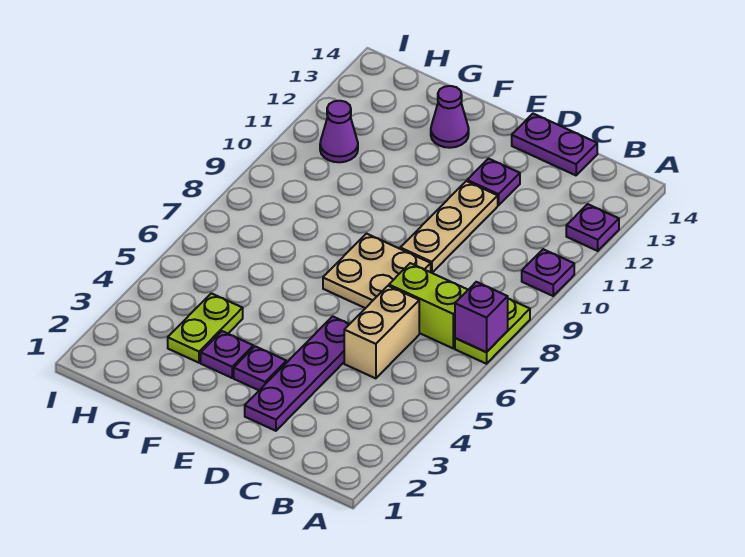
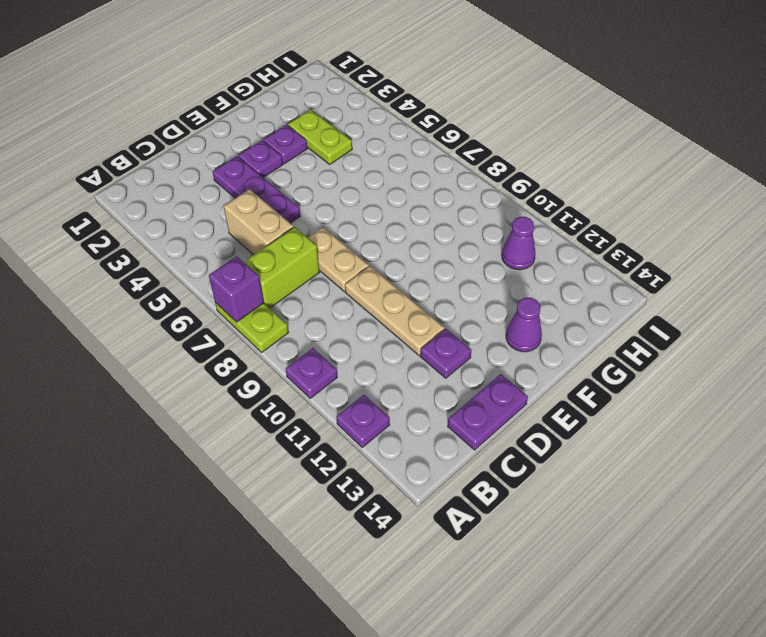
purple 1x4 plate [245,316,349,431] -> purple 1x3 plate [213,156,300,223]
tan 2x2 plate [323,234,431,308] -> tan 1x2 plate [308,227,369,291]

